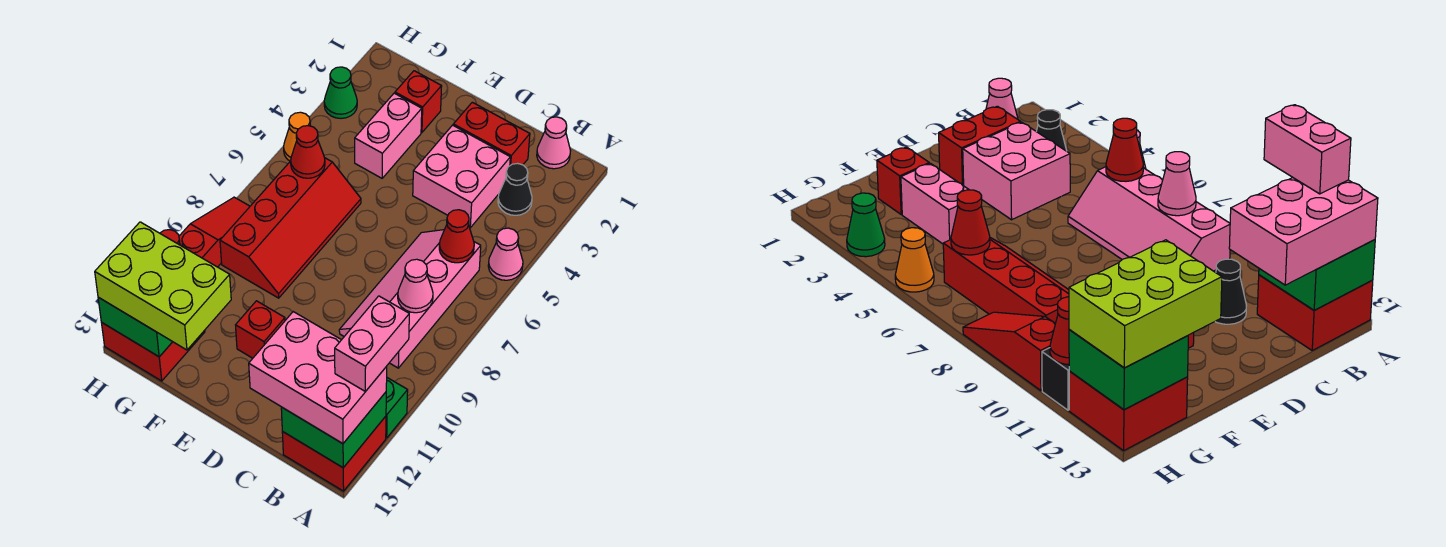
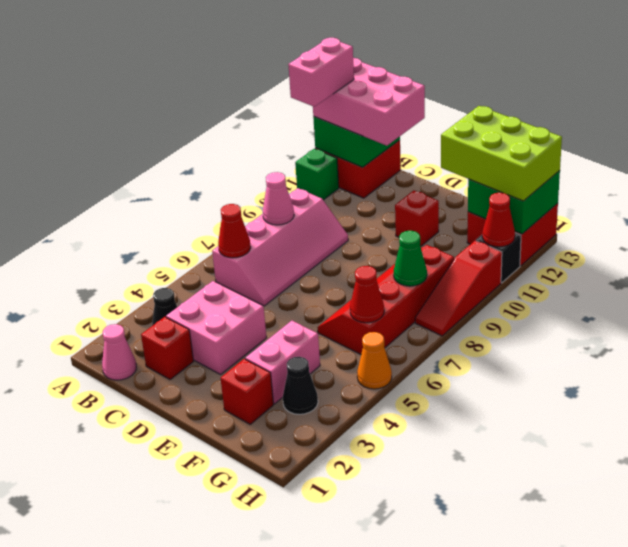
pink 1x1 cone [488,228,523,280] -> none
red 1x2 brick [453,102,530,165] -> red 1x1 brick [141,317,194,380]
black 1x1 cone [1215,259,1247,324] -> black 1x1 cone moved to [283,357,318,414]
green 1x1 cone [324,67,357,118] -> green 1x1 cone moved to [394,231,427,286]

